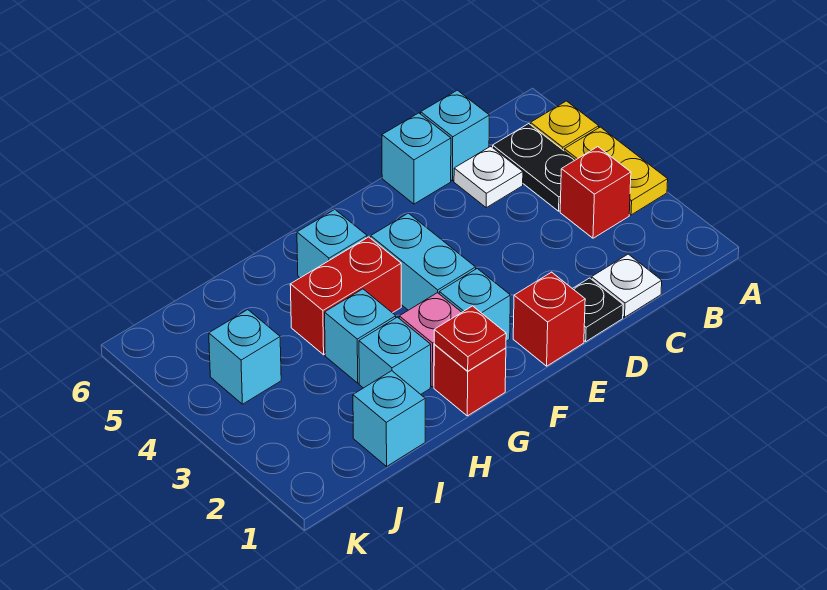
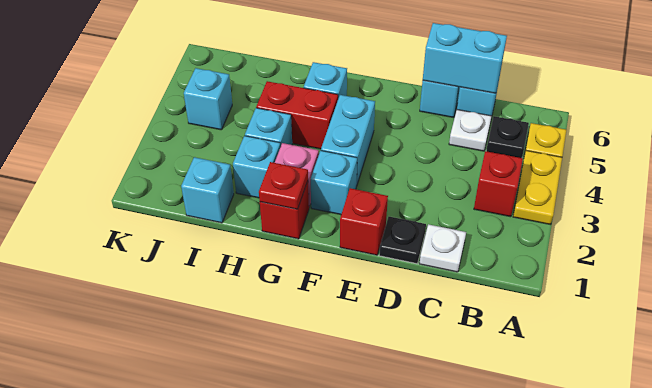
black 1x2 plate [493,124,575,211] -> black 1x1 plate [486,116,529,158]
none -> cyan 1x2 brick [423,23,507,93]

